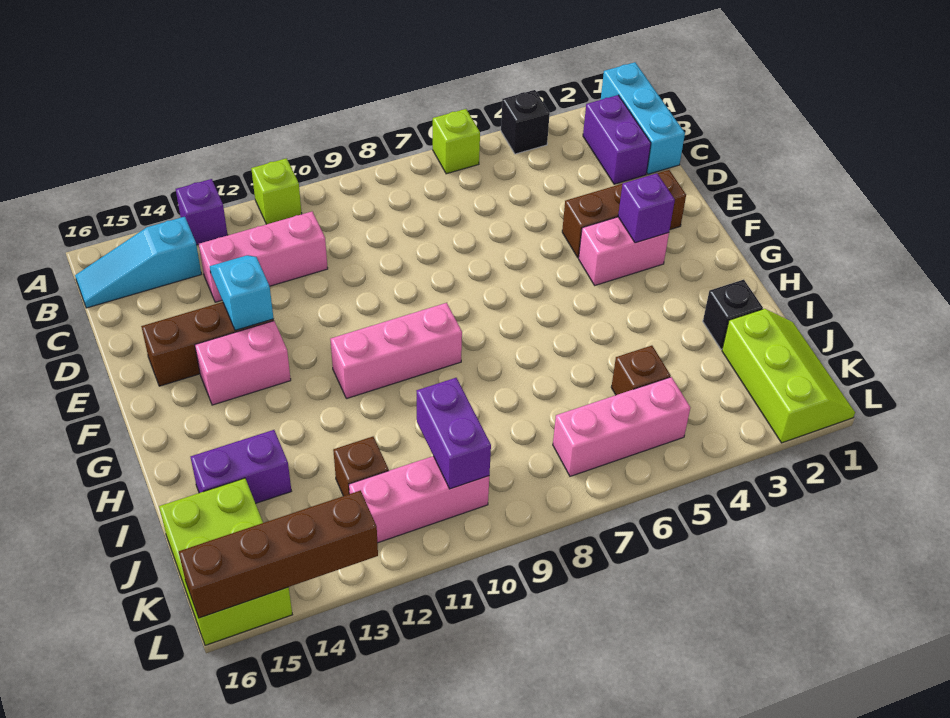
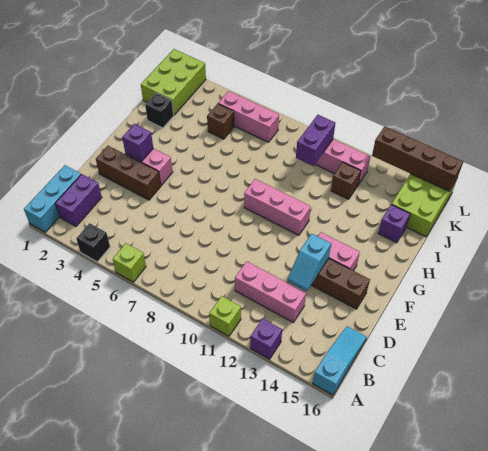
cyan 1x3 slope [75,217,201,308] -> cyan 1x3 slope turned to [313,326,367,395]
purple 1x2 brick [191,430,291,503] -> purple 1x1 brick [378,205,410,243]
lime 2x3 slope [722,309,855,443] -> lime 2x3 brick [141,49,206,115]

